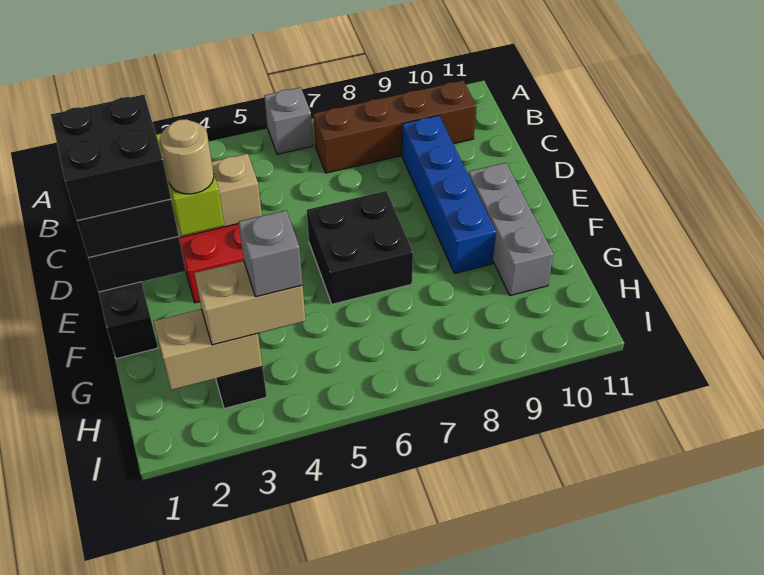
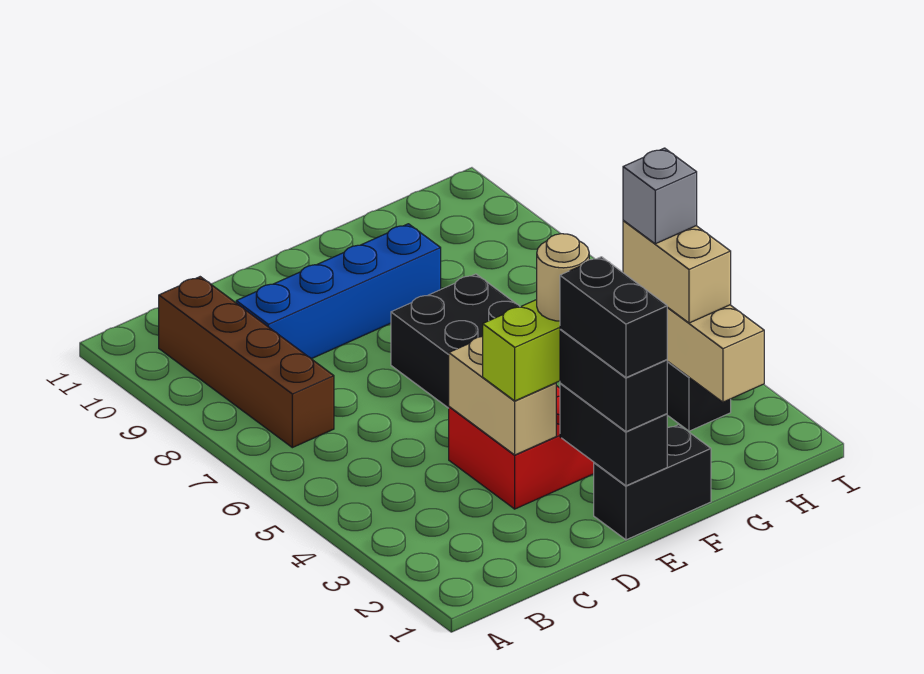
grey 1x1 brick [264,87,313,154] -> none
black 2x2 brick [51,95,171,221] -> black 1x2 brick [560,257,667,378]
grey 1x3 brick [469,163,553,296] -> none

